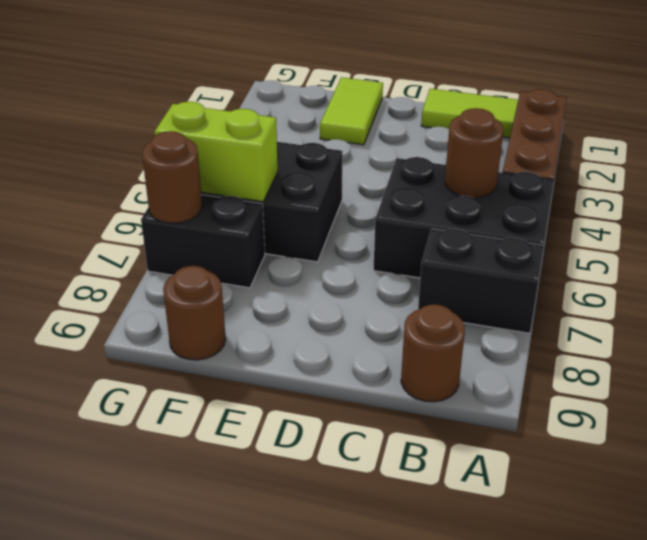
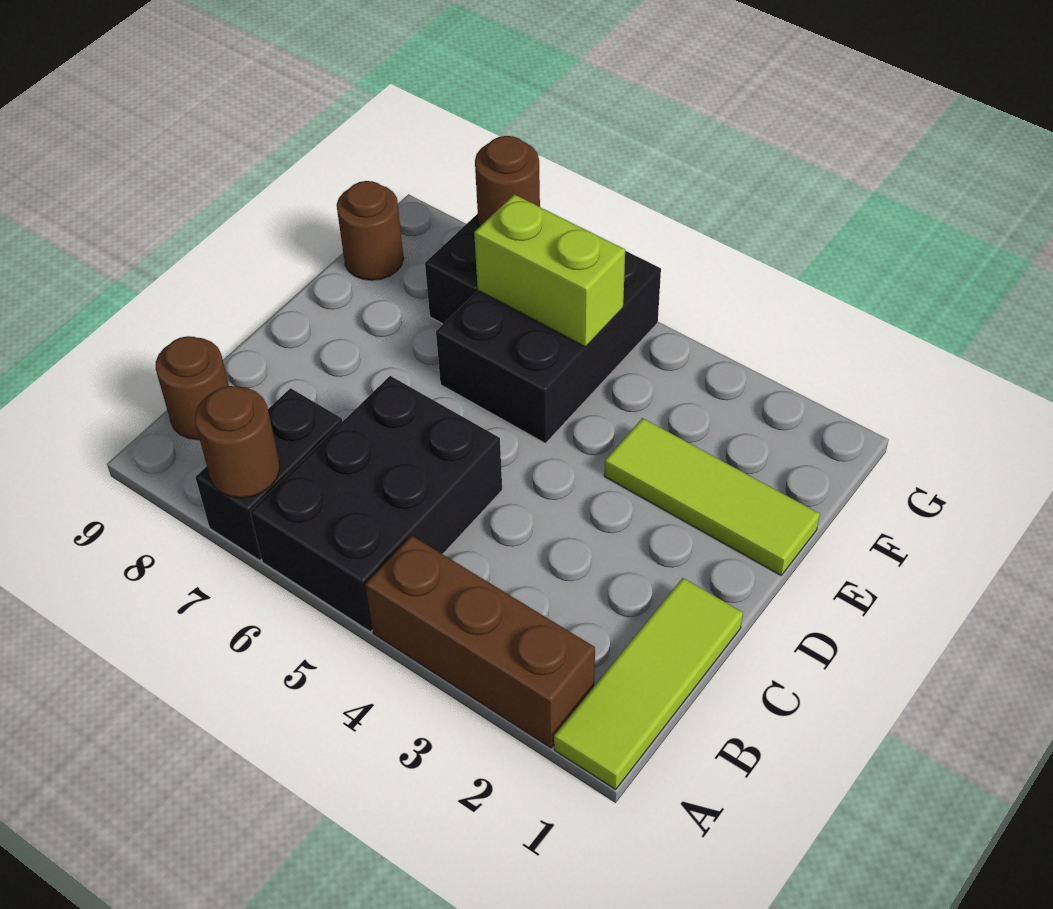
brown 1x1 round brick [445,108,503,198] -> brown 1x1 round brick moved to [195,386,280,498]
lime 1x2 tile [320,77,383,145] -> lime 1x3 tile [604,418,820,575]
lime 1x2 brick [154,102,278,202] -> lime 1x2 brick turned to [474,194,625,347]

